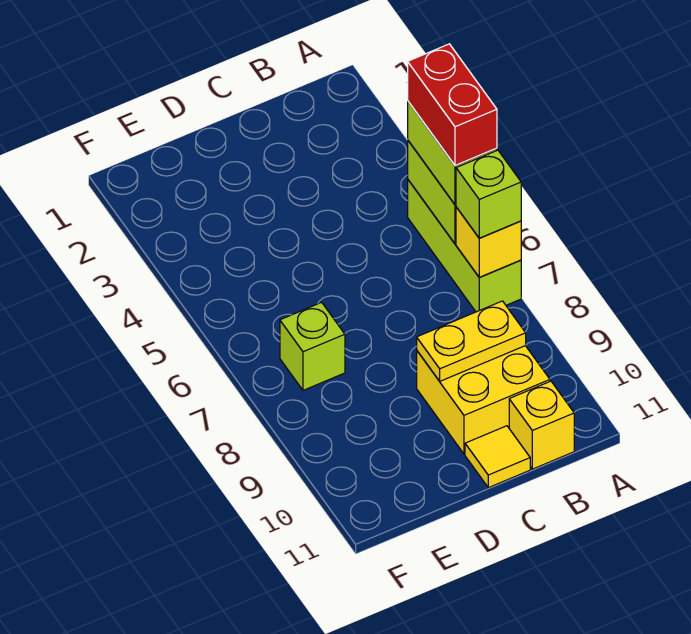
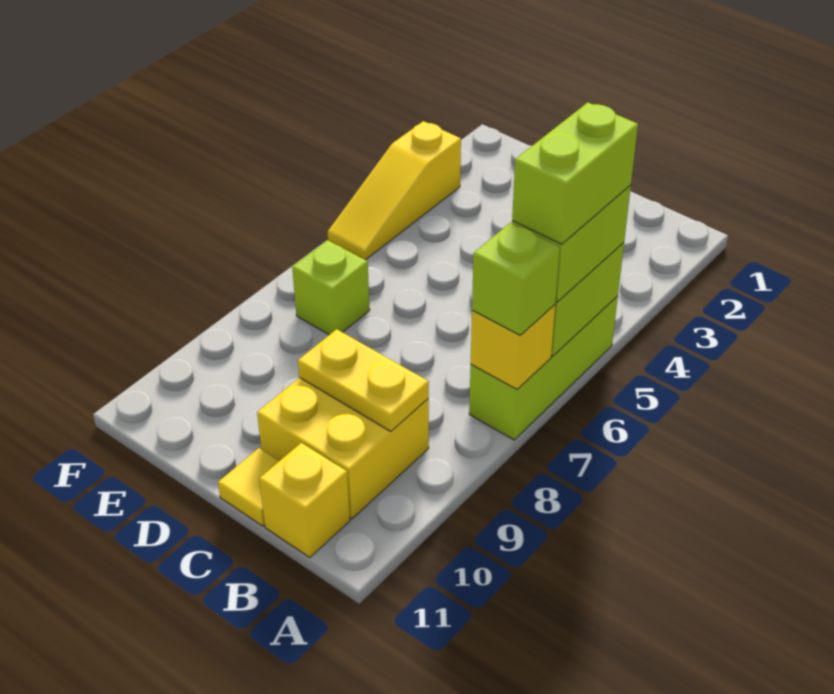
red 1x2 brick [408,44,497,166] -> lime 1x2 brick [512,102,638,244]
none -> yellow 1x3 slope [328,121,461,260]

